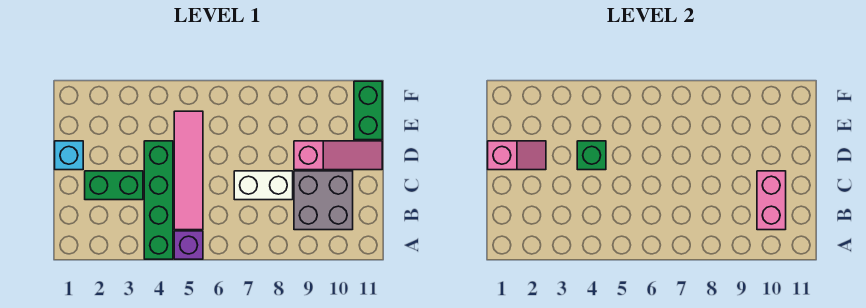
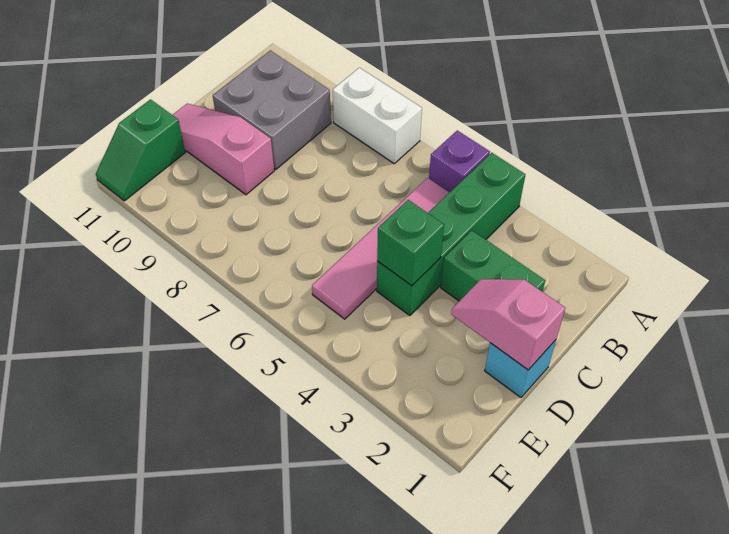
pink 1x2 brick [757,171,786,230] -> none
white 1x2 brick [234,171,293,200] -> white 1x2 brick moved to [333,68,422,163]
green 1x2 brick [354,81,382,140] -> green 1x2 slope [96,99,185,201]

